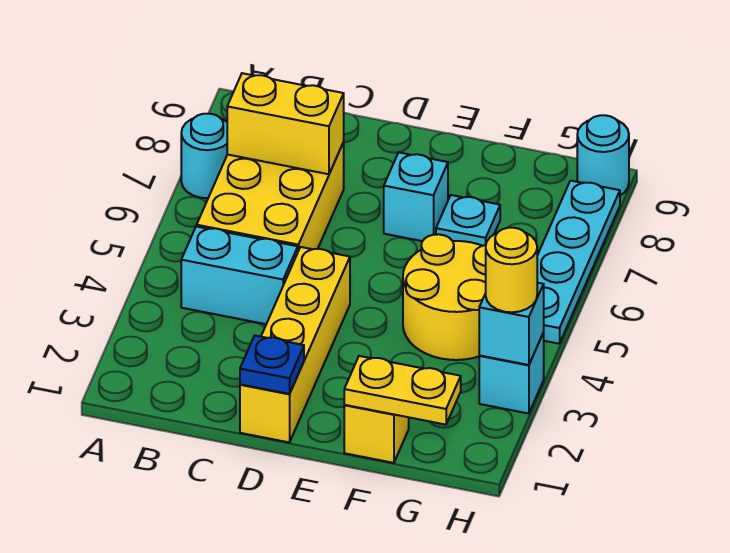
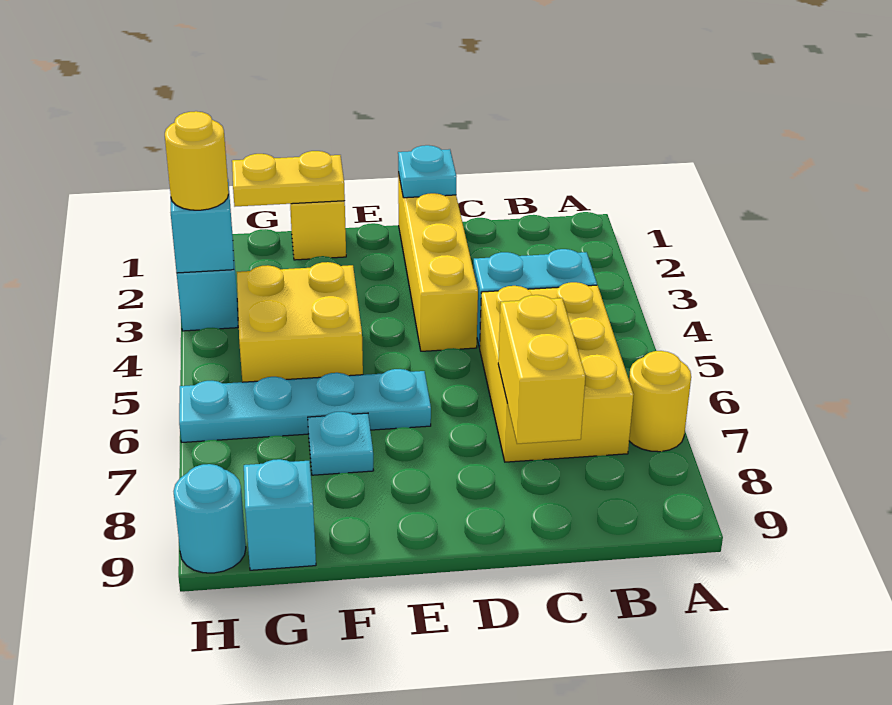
cyan 1x1 round brick [181,114,227,198] -> yellow 1x1 round brick [629,351,691,452]
yellow 1x2 brick [227,73,344,174] -> yellow 1x2 brick turned to [498,295,585,444]
blue 1x1 plate [240,336,304,394] -> cyan 1x1 plate [398,145,456,198]
cyan 1x1 brick [384,152,448,241] -> cyan 1x1 brick moved to [244,459,316,570]
yellow 2x2 round brick [403,234,486,360] -> yellow 2x2 brick [237,262,363,382]
cyan 1x4 plate [537,181,620,344] -> cyan 1x4 plate turned to [179,369,431,442]

